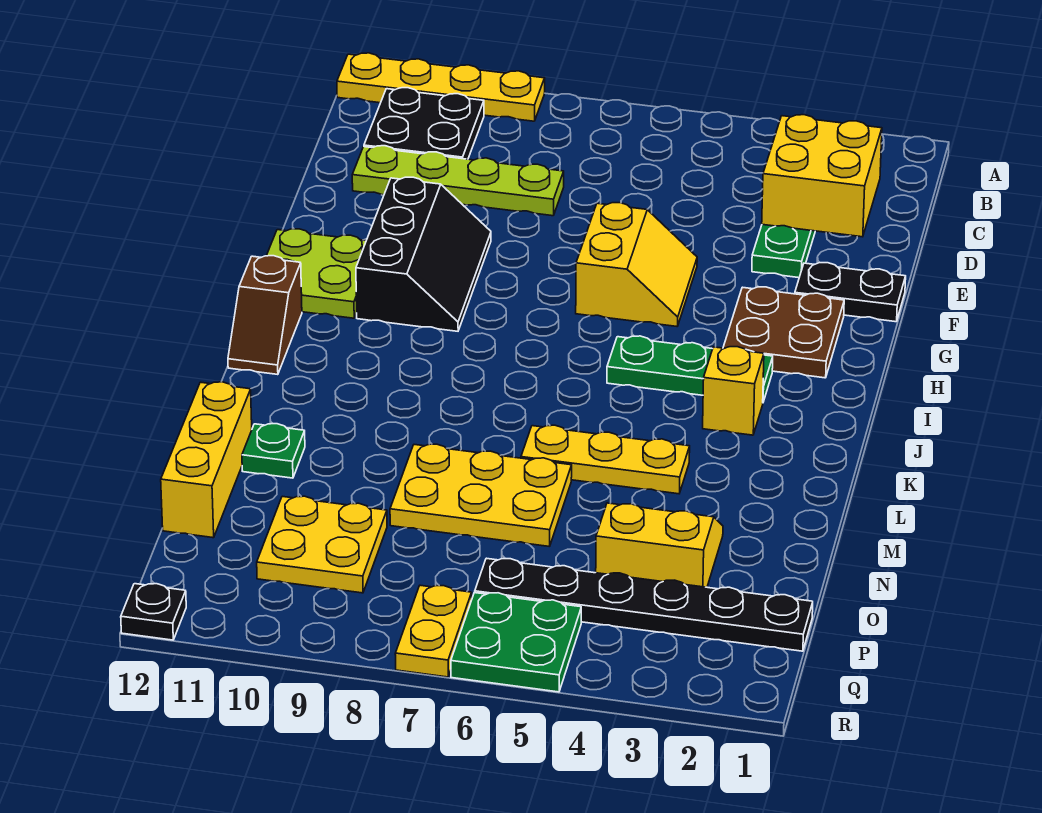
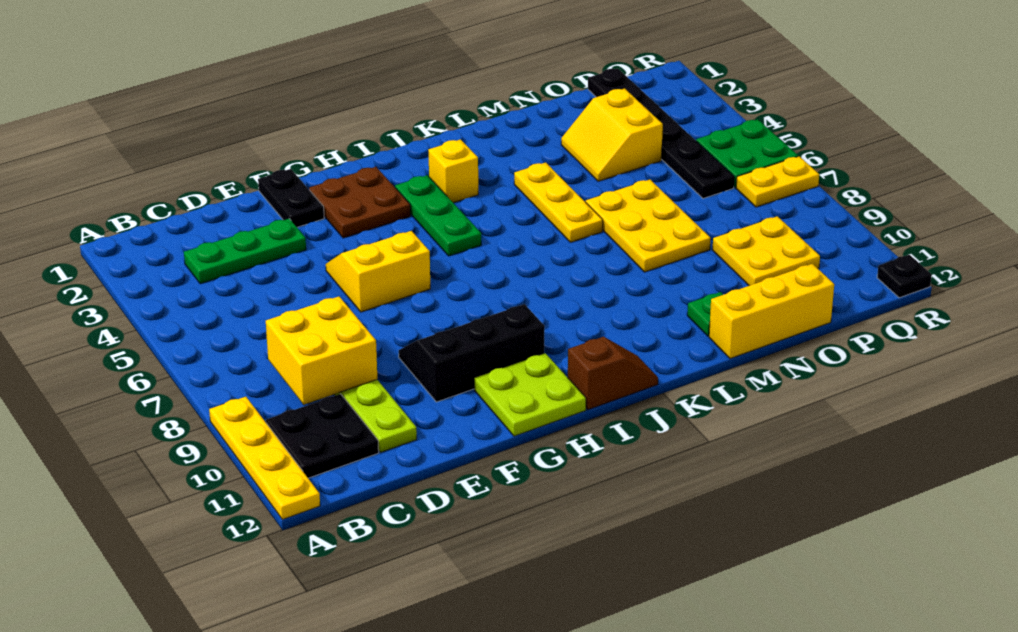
yellow 2x2 brick [762,115,882,237] -> yellow 2x2 brick moved to [266,297,377,404]

